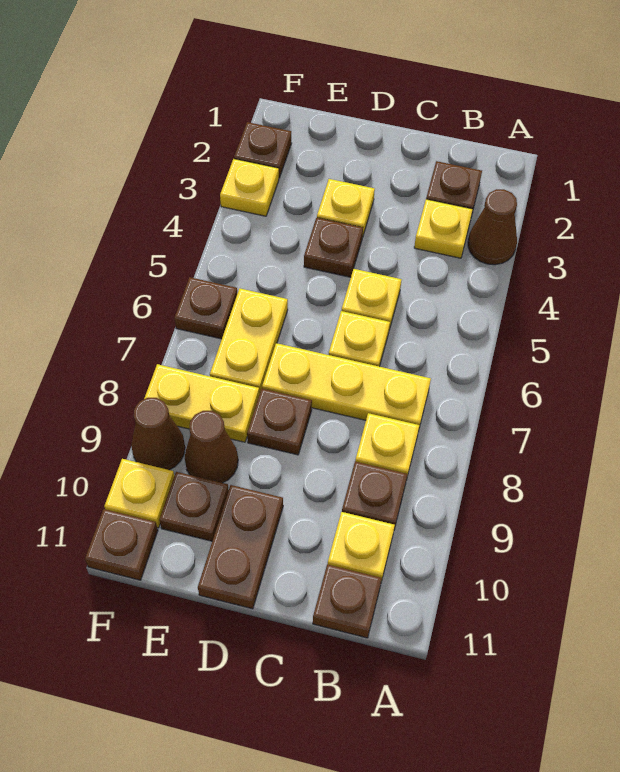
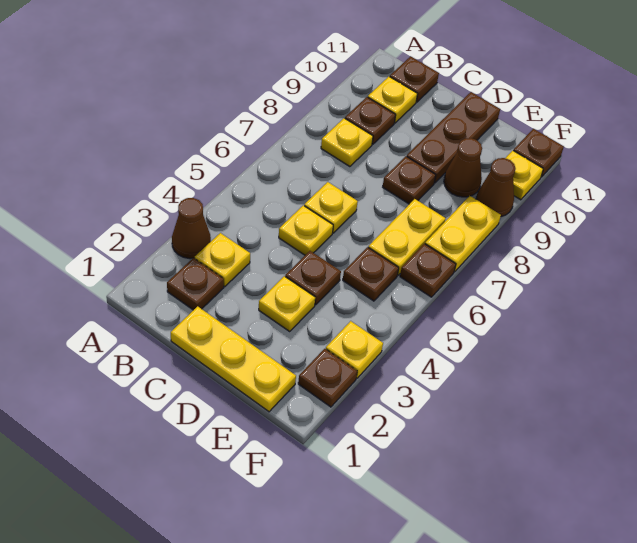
yellow 1x3 plate [262,343,431,427] -> yellow 1x3 plate moved to [171,306,296,412]
brown 1x2 plate [198,485,283,609] -> brown 1x3 plate [407,92,500,183]
yellow 1x2 plate [144,364,259,442] -> yellow 1x2 plate turned to [425,196,501,272]
brown 1x1 plate [159,472,229,541] -> brown 1x1 plate moved to [343,247,399,301]

